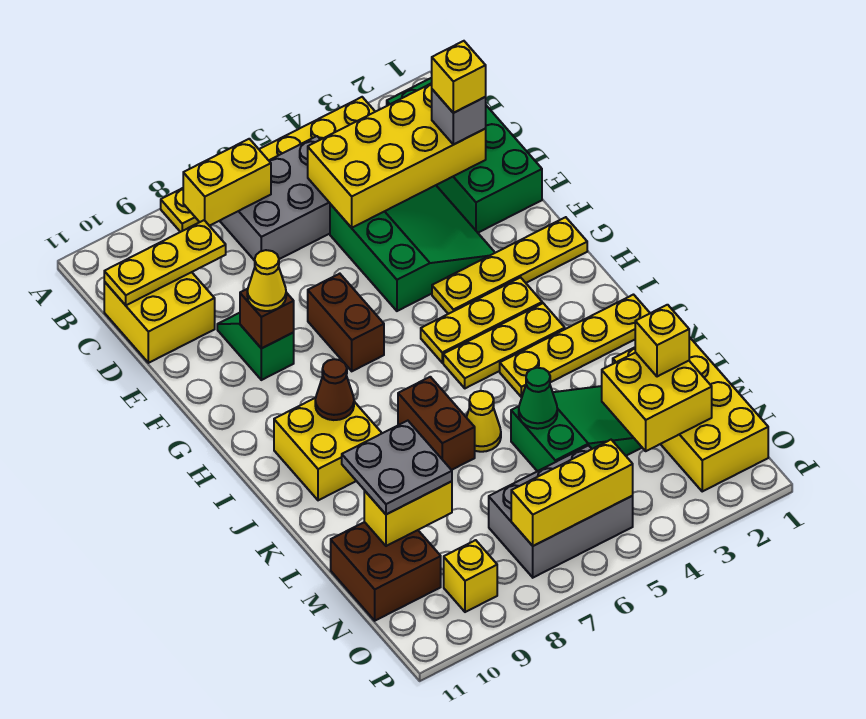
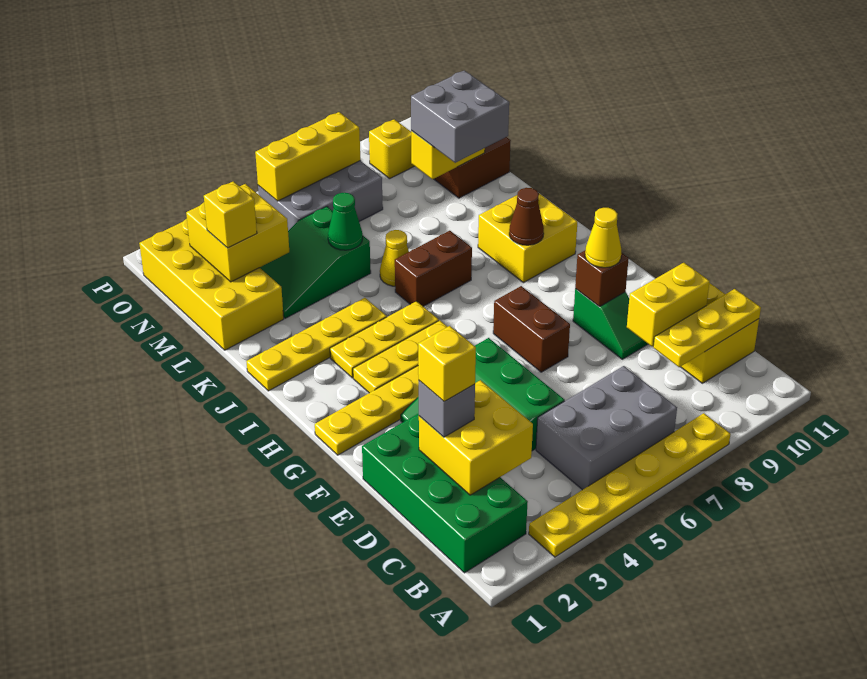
yellow 1x2 brick [183,139,271,226] -> yellow 1x2 brick moved to [627,263,710,346]
yellow 2x4 brick [308,83,486,228] -> yellow 2x2 brick [419,380,533,495]
brown 1x2 brick [398,377,475,470] -> brown 1x2 brick turned to [395,231,472,307]
grey 2x2 plate [342,421,452,514] -> grey 2x2 brick [411,70,509,163]

